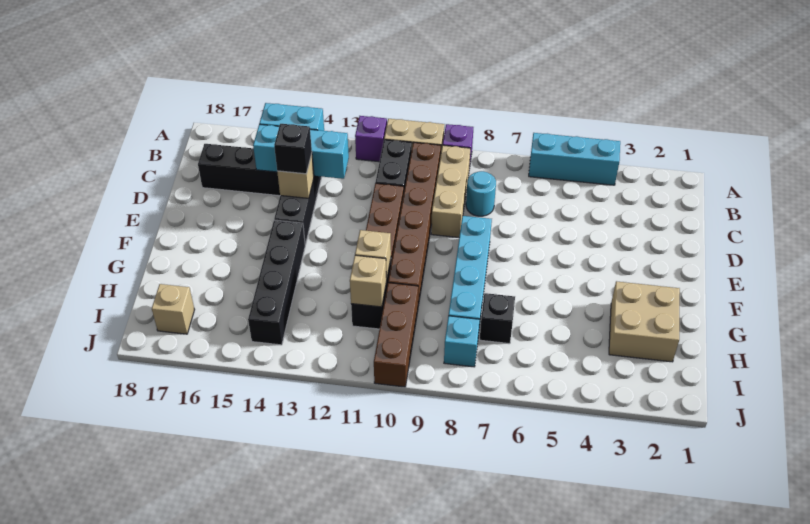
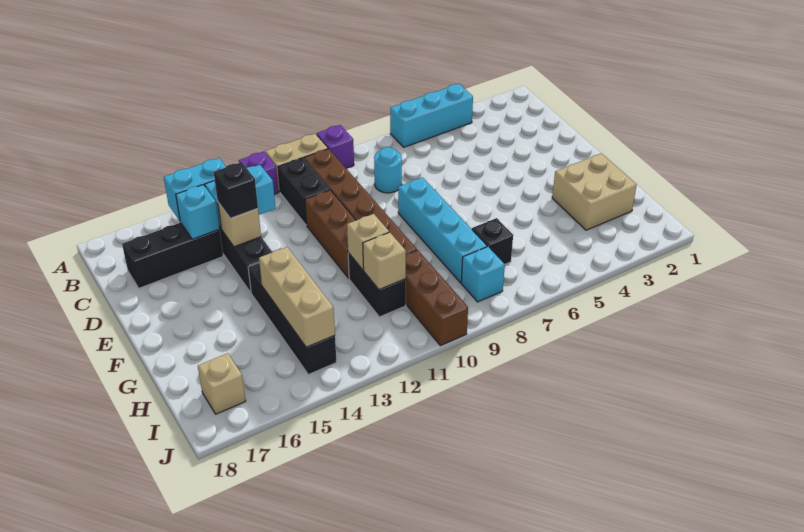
tan 1x3 brick [431,145,471,237] -> tan 1x3 brick moved to [259,247,335,347]

